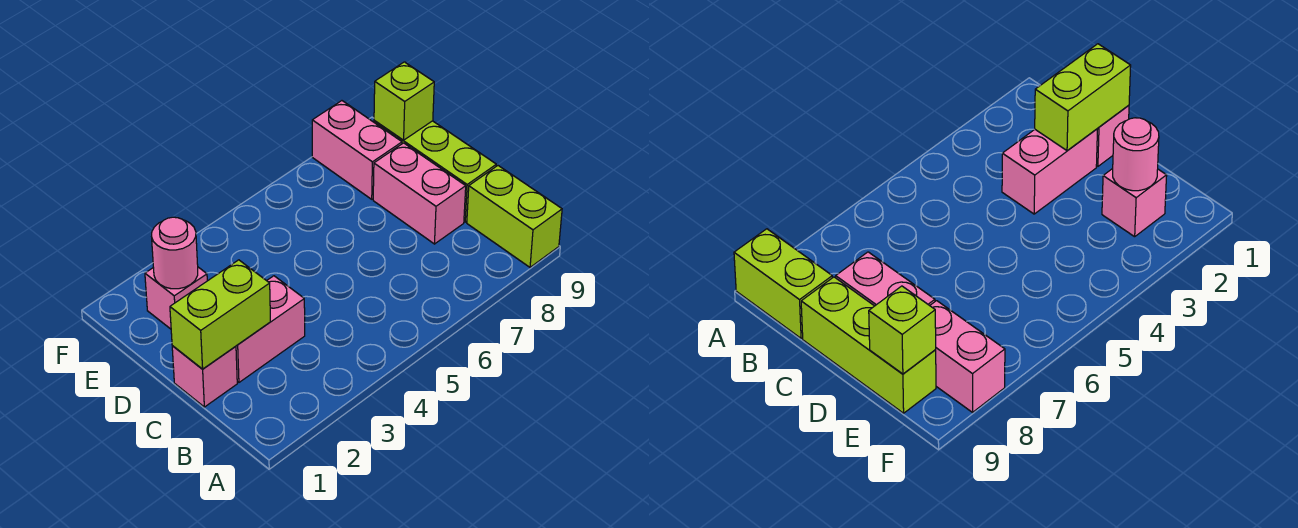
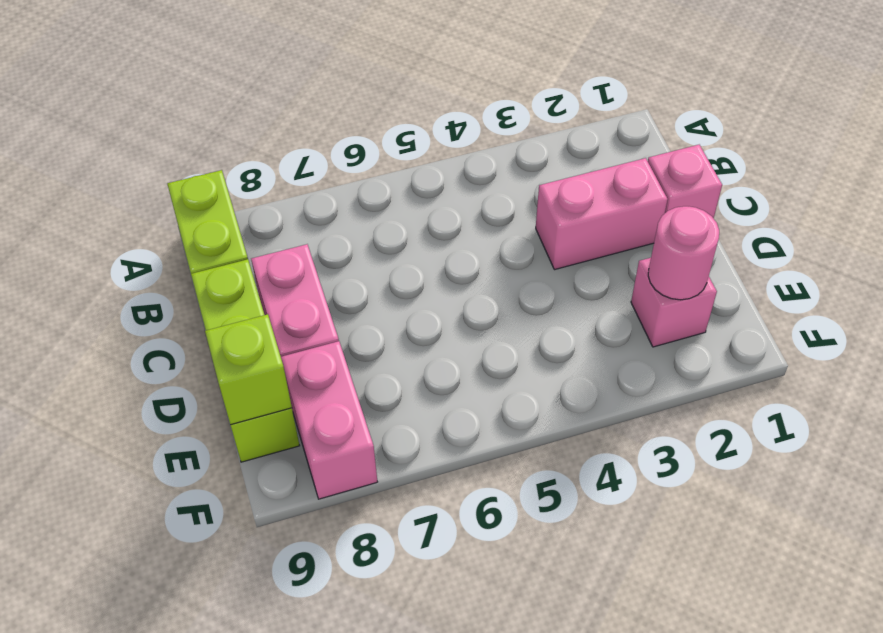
lime 1x2 brick [170,260,270,369] -> none

